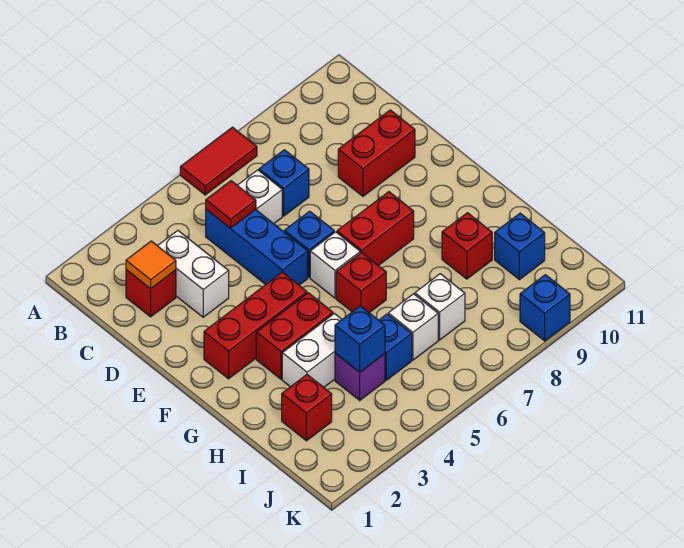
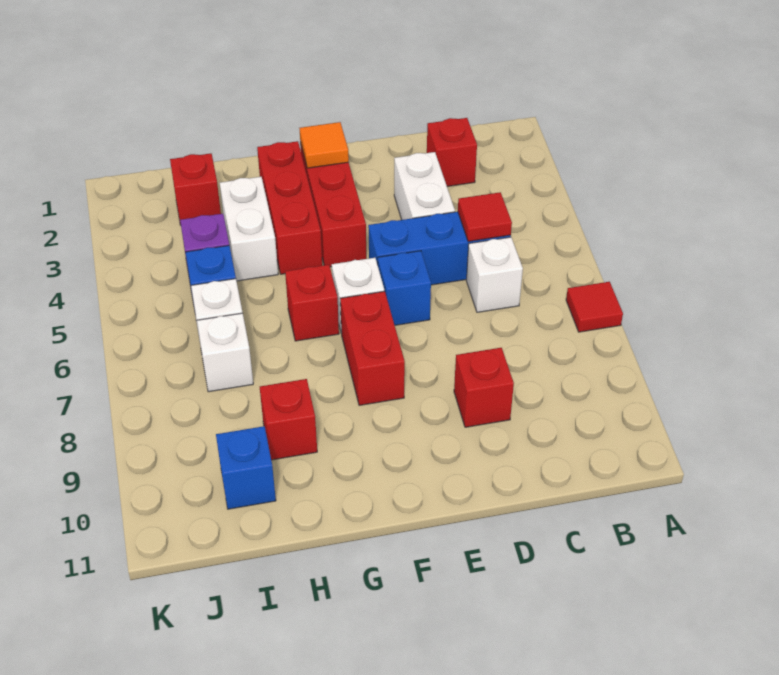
red 1x2 tile [180,127,257,195] -> red 1x1 tile [566,282,623,332]
orange 1x1 tile [126,241,176,289] -> orange 1x1 tile moved to [300,122,349,168]
white 1x2 brick [158,231,229,317] -> white 1x2 brick turned to [394,152,455,220]
blue 1x1 brick [259,150,309,216] -> none
red 1x2 brick [338,110,415,196] -> red 1x1 brick [454,348,514,427]
red 1x2 brick [256,293,333,379] -> red 1x3 brick [257,141,322,274]
blue 1x1 brick [335,306,385,372] -> none
blue 1x1 brick [520,275,570,341] -> none

